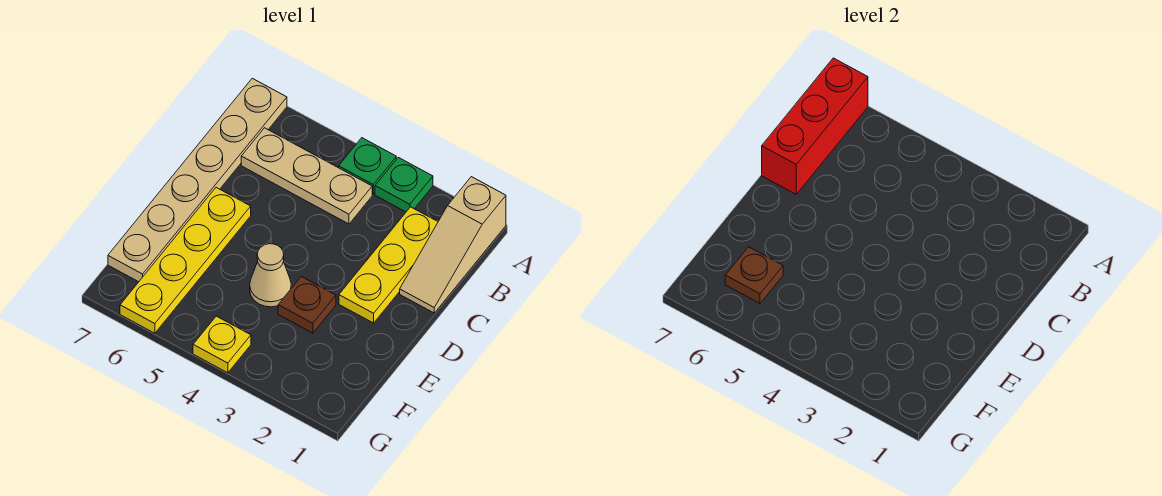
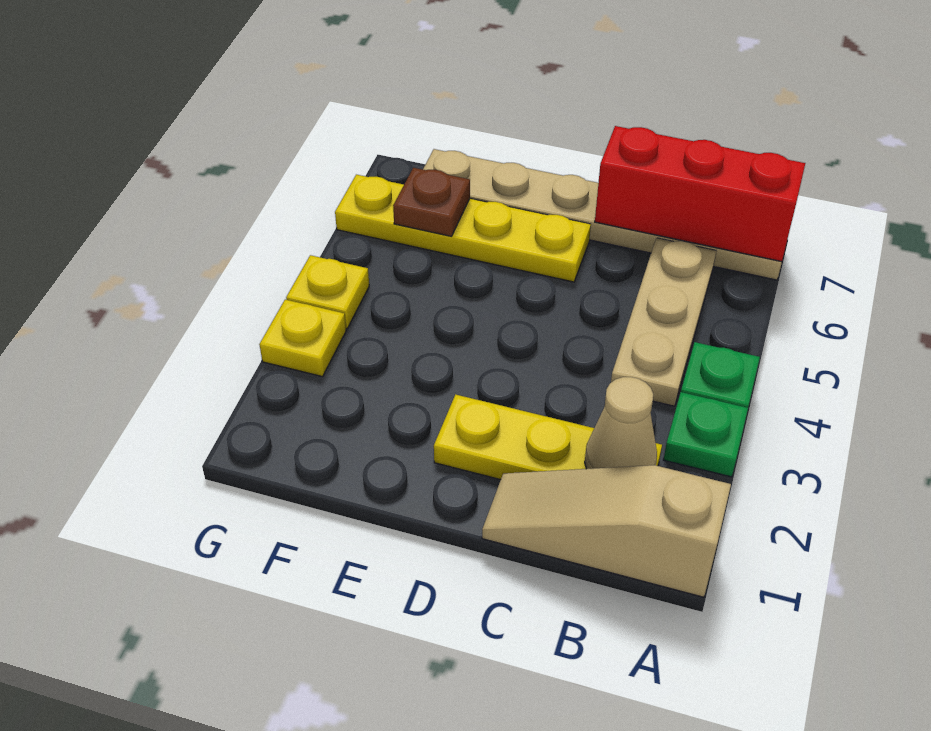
brown 1x1 plate [278,276,336,333] -> none
tan 1x1 cone [250,244,291,307] -> tan 1x1 cone moved to [585,377,657,469]
none -> yellow 1x1 plate [259,300,346,377]

